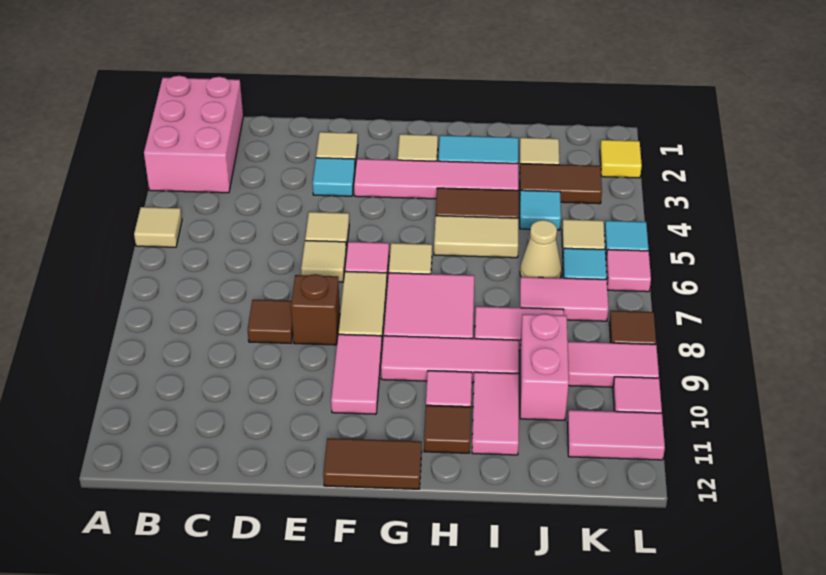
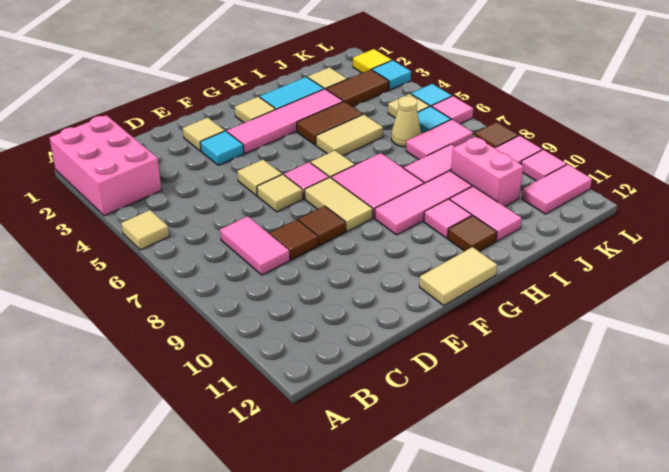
brown 1x1 brick [291,274,340,345] -> brown 1x1 tile [298,206,346,246]
pink 1x2 tile [331,334,382,414] -> pink 1x2 tile moved to [220,216,290,275]
brown 1x2 tile [323,438,422,489] -> tan 1x2 tile [419,247,497,305]
cyan 1x1 tile [520,190,561,230] -> cyan 1x1 tile moved to [372,60,411,90]

